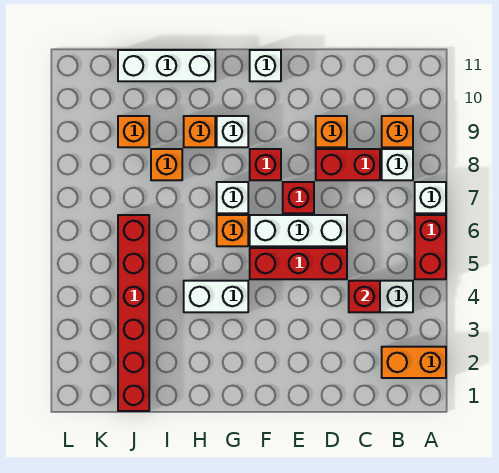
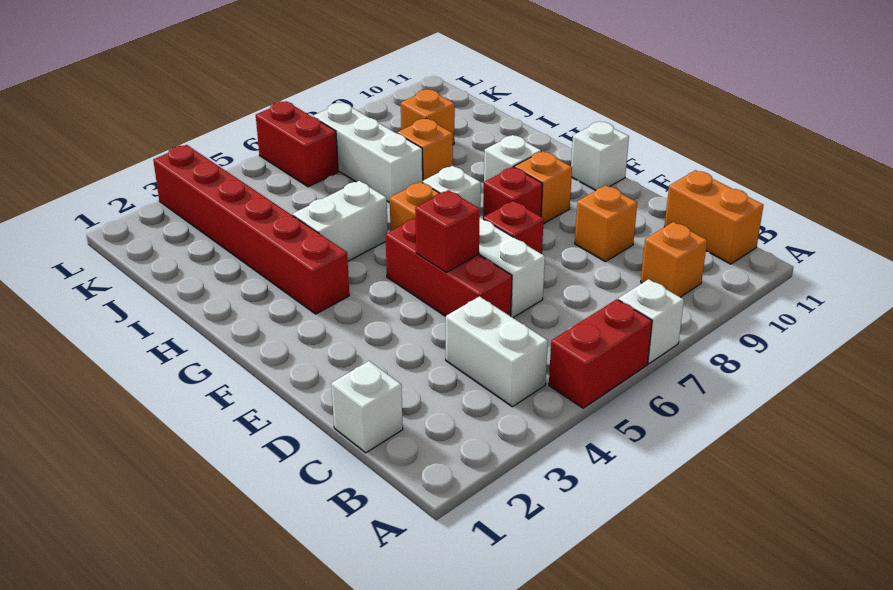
orange 1x2 brick [382,347,446,378] -> orange 1x2 brick moved to [664,170,763,264]
white 1x1 brick [382,149,413,180] -> white 1x1 brick moved to [331,361,403,453]
red 1x1 brick [349,281,380,312] -> red 1x1 brick moved to [415,190,480,272]
red 1x2 brick [316,149,380,180] -> red 1x2 brick moved to [256,102,338,187]
white 1x2 brick [184,281,248,312] -> white 1x2 brick turned to [293,181,388,261]
orange 1x1 brick [184,116,215,147] -> orange 1x1 brick moved to [514,151,572,224]
white 1x3 brick [118,50,215,81] -> white 1x3 brick moved to [313,102,423,203]
red 1x6 brick [118,215,149,411] -> red 1x6 brick turned to [153,145,349,314]

